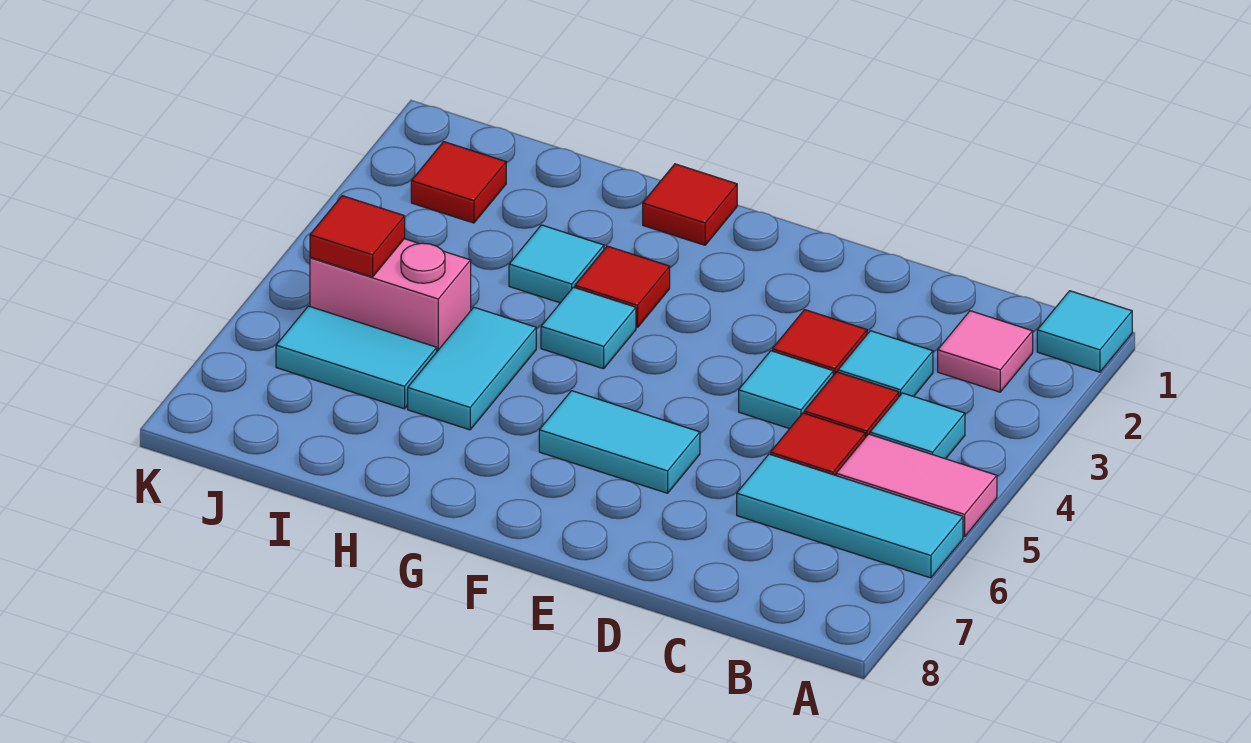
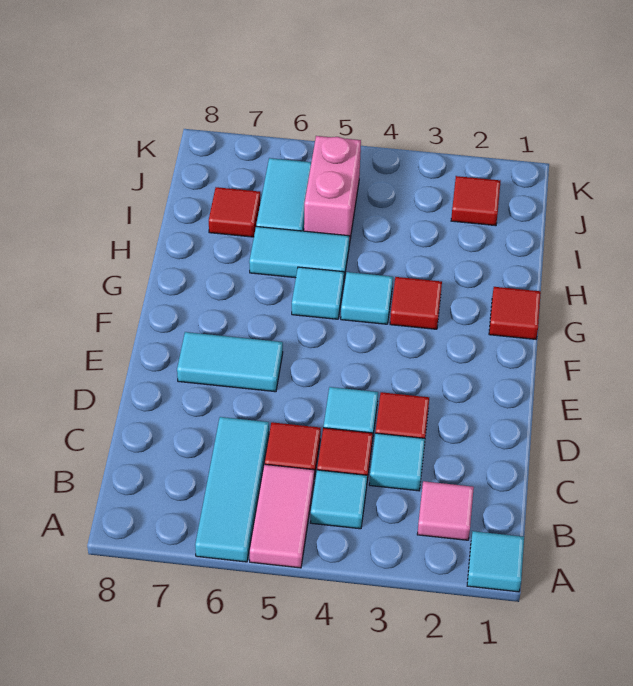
cyan 1x2 tile [539,391,700,493] -> cyan 1x2 tile turned to [177,332,283,392]
cyan 1x1 tile [509,225,604,303] -> cyan 1x1 tile moved to [292,267,344,319]
red 1x1 tile [310,196,405,277] -> red 1x1 tile moved to [209,187,260,237]

